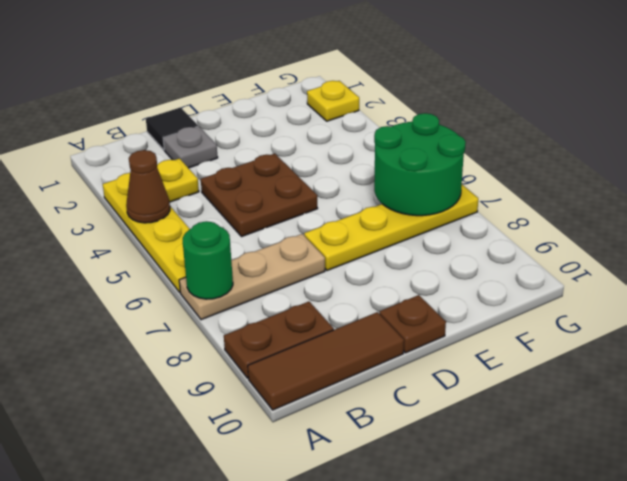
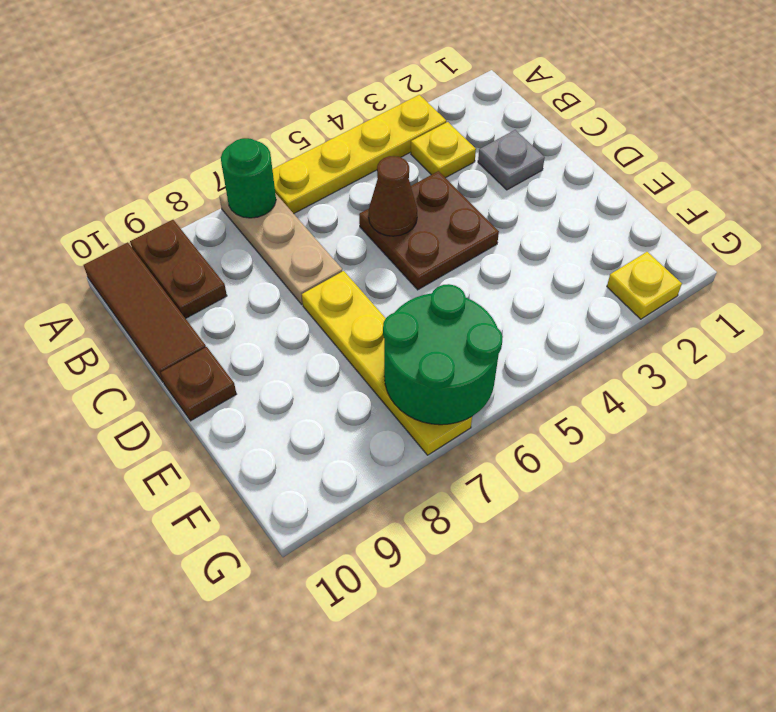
brown 1x1 cone [126,150,170,223] -> brown 1x1 cone moved to [369,156,417,236]
black 1x1 tile [146,107,198,150] -> none

